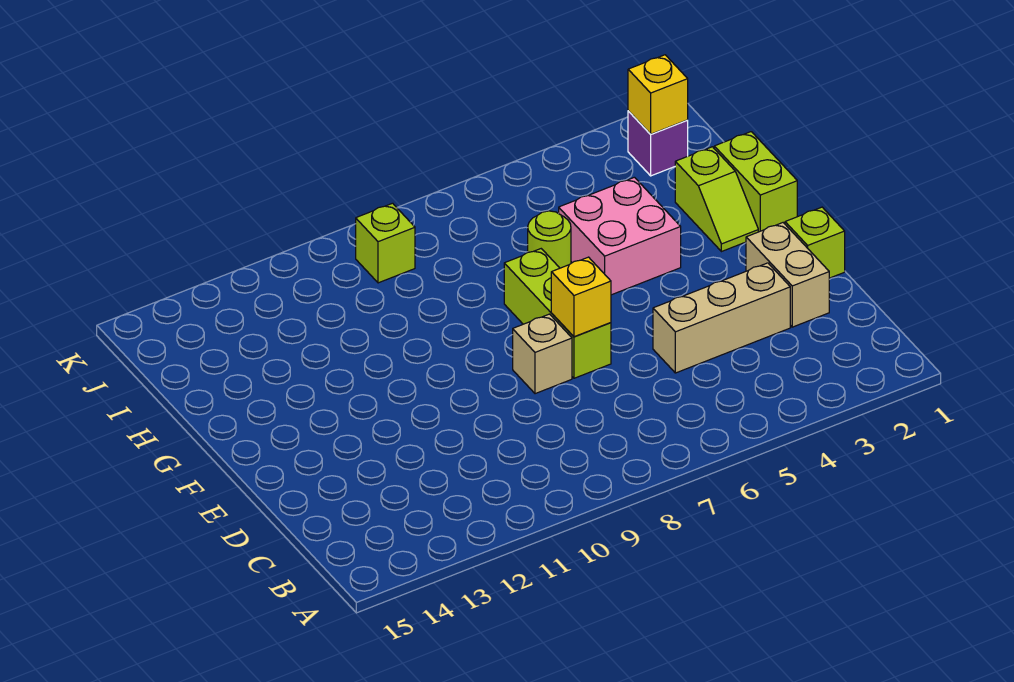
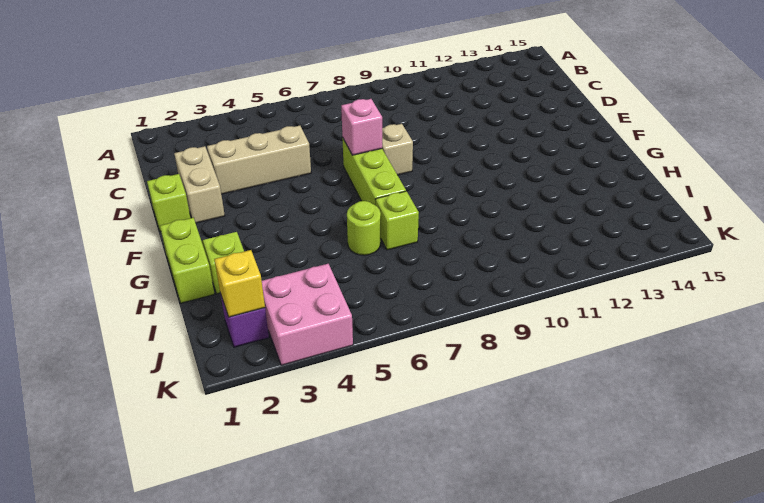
yellow 1x1 brick [551,257,611,337] -> pink 1x1 brick [341,99,382,155]
pink 2x2 brick [559,177,681,295] -> pink 2x2 brick moved to [262,264,353,365]
lime 1x1 brick [356,203,415,283] -> lime 1x1 brick moved to [375,191,419,250]

